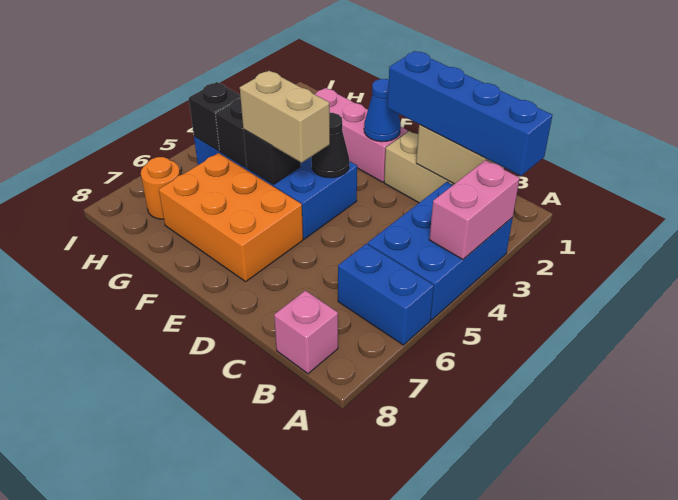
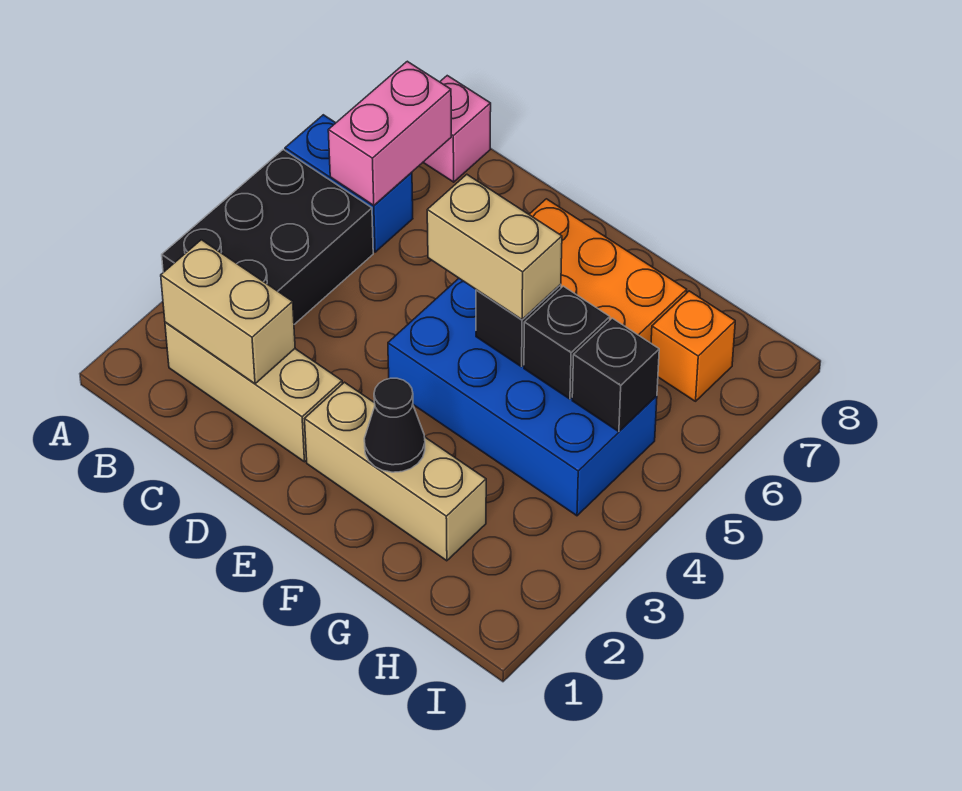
blue 1x4 brick [388,51,552,176] -> none
blue 2x3 brick [368,182,513,320] -> black 2x3 brick [162,150,373,324]
pink 1x2 brick [429,160,520,259] -> pink 1x2 brick moved to [328,61,451,205]
pink 1x3 brick [315,88,408,182] -> tan 1x3 brick [305,382,486,561]
blue 1x1 cone [364,79,401,142] -> none
black 1x1 cone [311,113,349,178] -> black 1x1 cone moved to [364,378,425,472]
orange 1x1 round brick [141,157,180,219] -> orange 1x1 brick [651,291,735,401]

